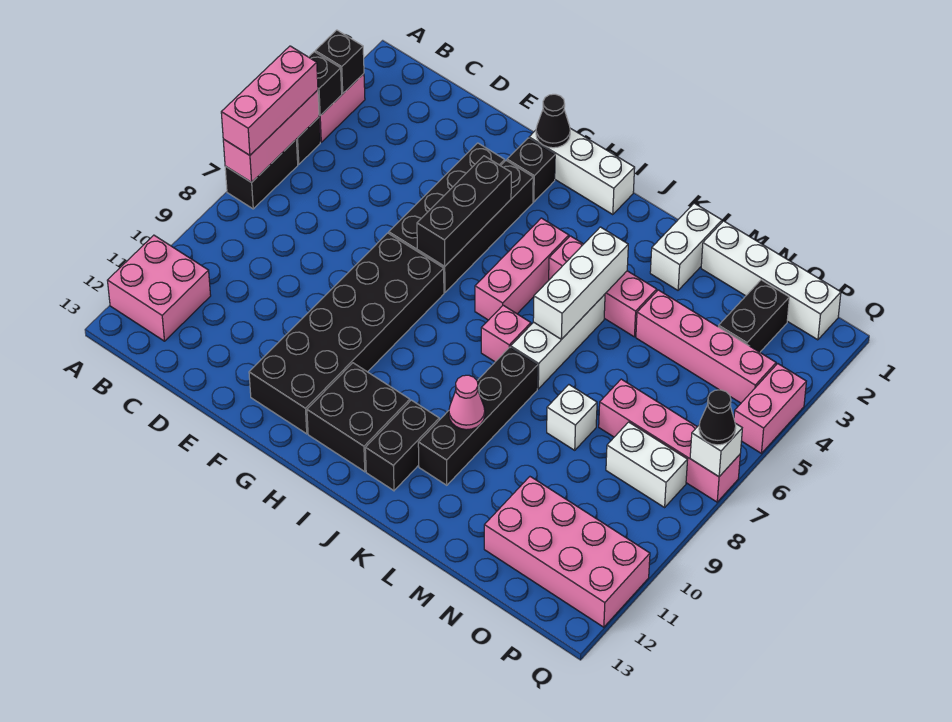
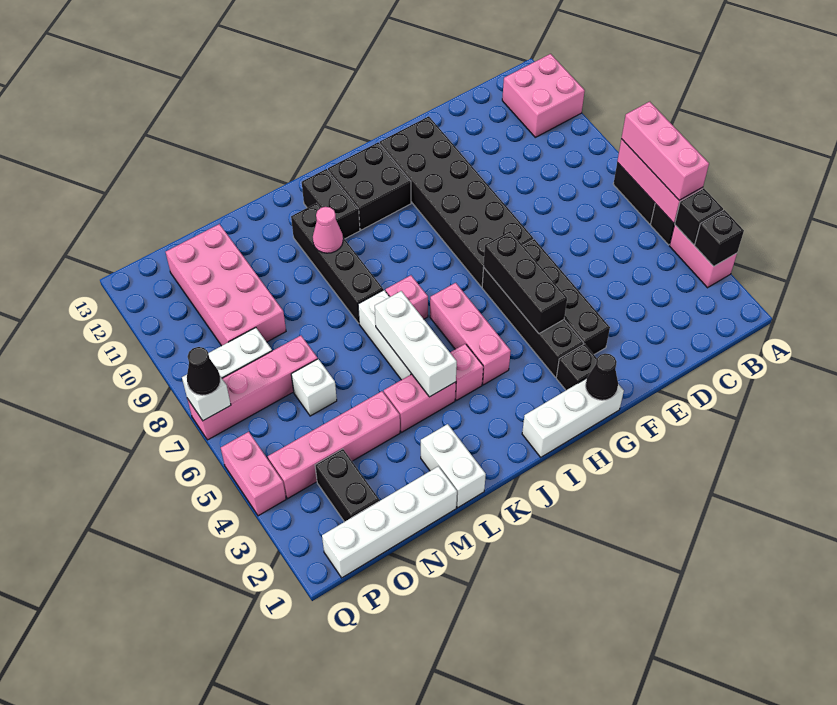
white 1x1 brick [547,385,597,450] -> white 1x1 brick moved to [291,359,337,416]
pink 2x4 brick [484,477,650,627] -> pink 2x4 brick turned to [166,224,286,346]

